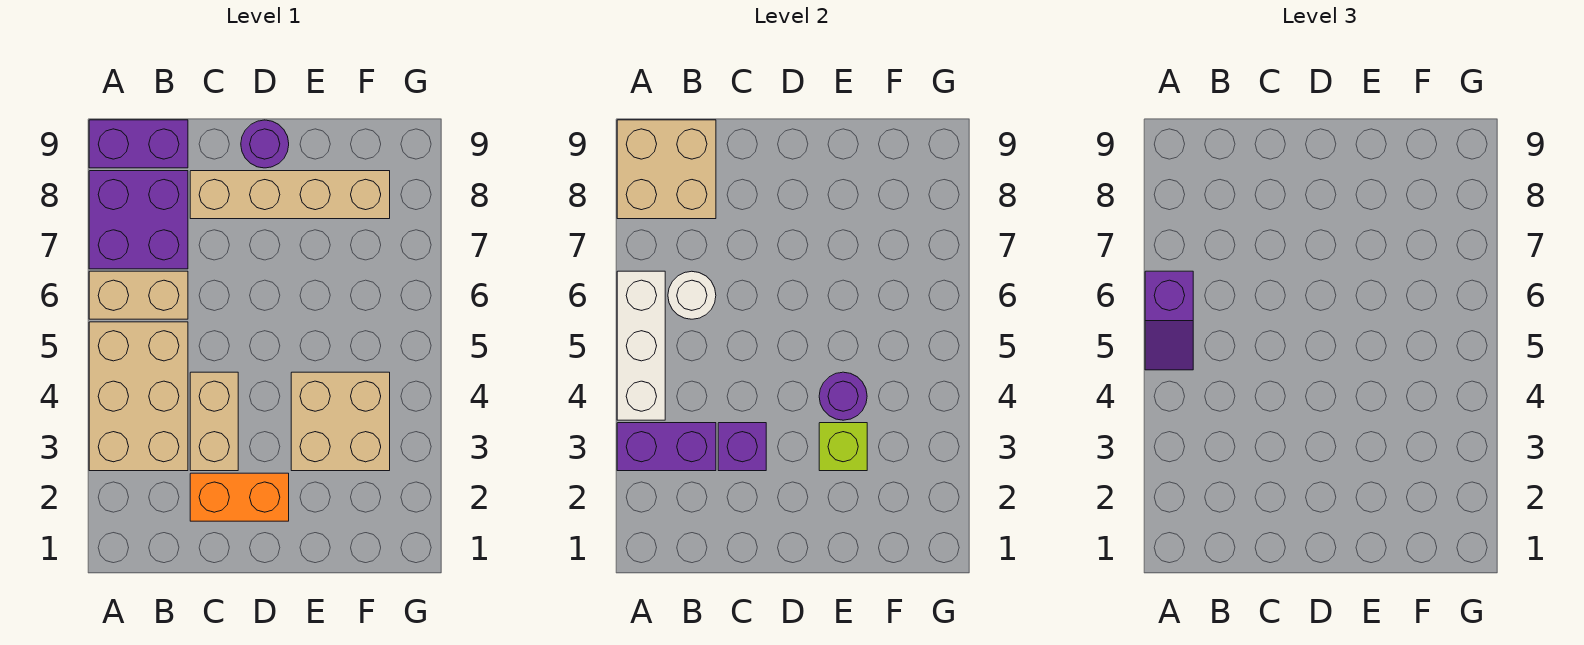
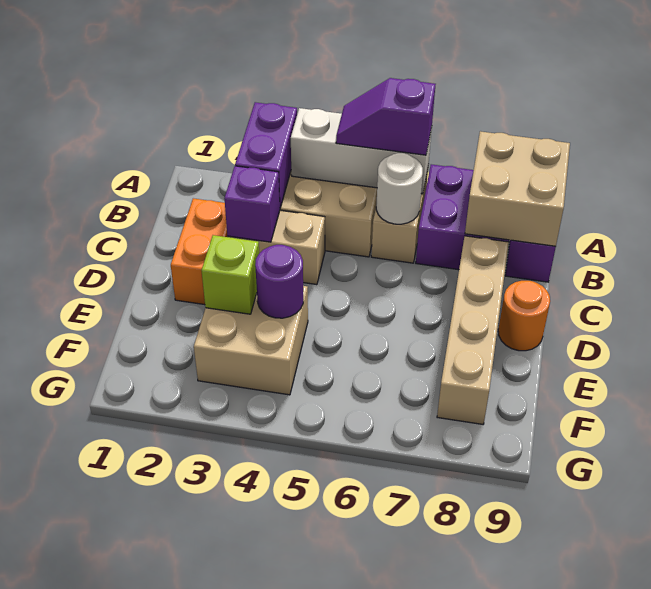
purple 1x1 round brick [241,120,289,168] -> orange 1x1 round brick [498,281,550,351]

